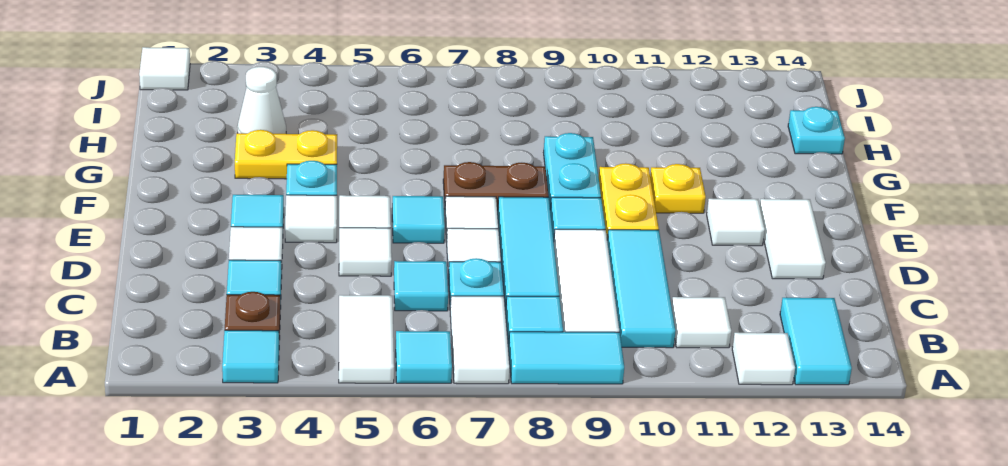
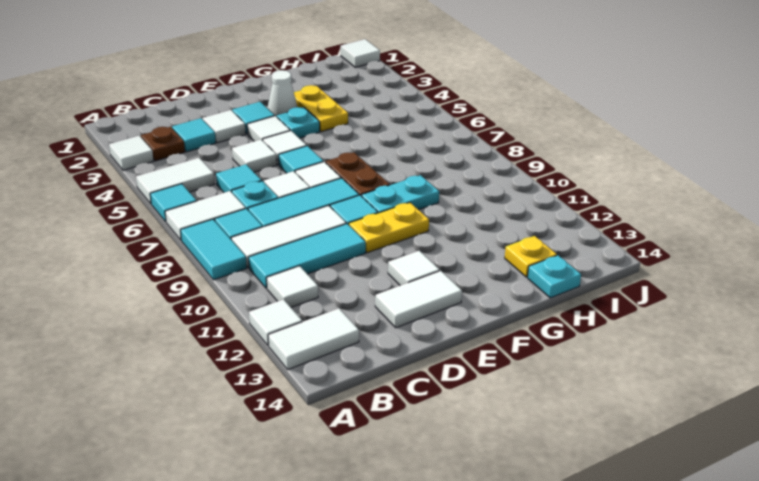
cyan 1x1 tile [222,330,279,383] -> white 1x1 tile [109,136,153,170]
cyan 1x2 tile [780,298,852,385] -> white 1x2 tile [268,308,359,369]
yellow 1x1 plate [650,164,706,213] -> yellow 1x1 plate moved to [505,236,557,277]
white 1x1 cone [237,67,286,134] -> white 1x1 cone moved to [268,70,297,117]

